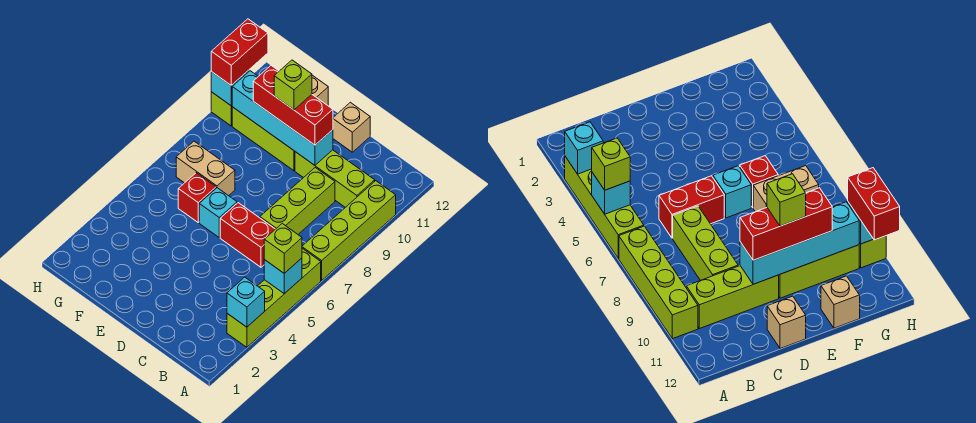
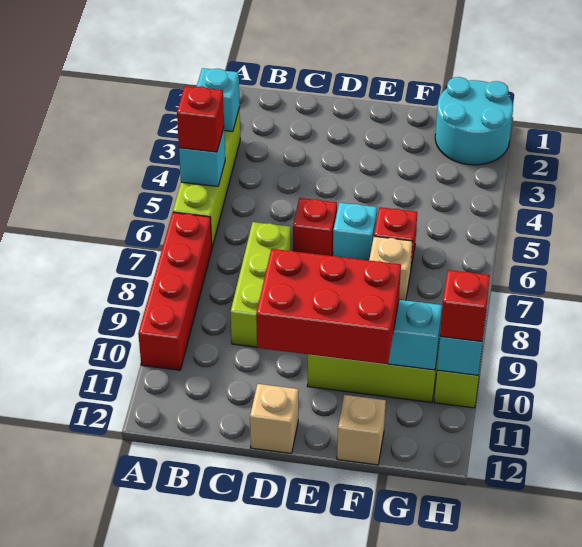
lime 1x1 brick [264,224,302,273] -> red 1x1 brick [177,86,224,152]
lime 1x4 brick [302,181,396,280] -> red 1x4 brick [138,212,212,370]
lime 1x3 brick [295,150,375,207] -> none
red 1x2 brick [220,203,275,267] -> red 1x1 brick [293,198,337,256]
red 1x3 brick [253,66,333,145] -> red 2x3 brick [256,249,401,364]
lime 1x1 brick [274,60,312,110] -> none
tan 1x2 brick [176,141,235,196] -> tan 1x1 brick [369,236,413,300]
none -> cyan 2x2 round brick [435,77,513,165]
red 1x2 brick [211,19,268,85] -> red 1x1 brick [440,270,490,342]

